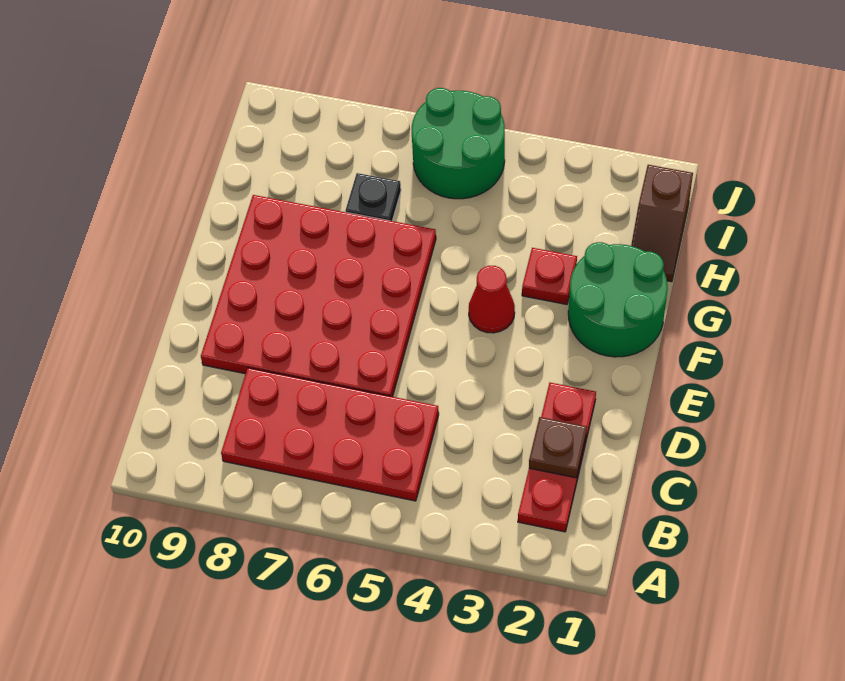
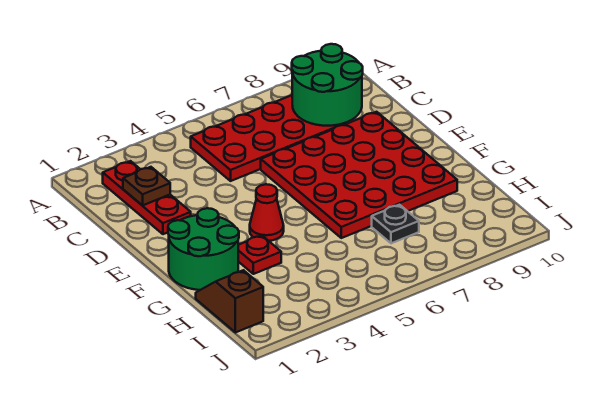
green 2x2 round brick [412,88,505,199] -> green 2x2 round brick moved to [292,44,363,126]

